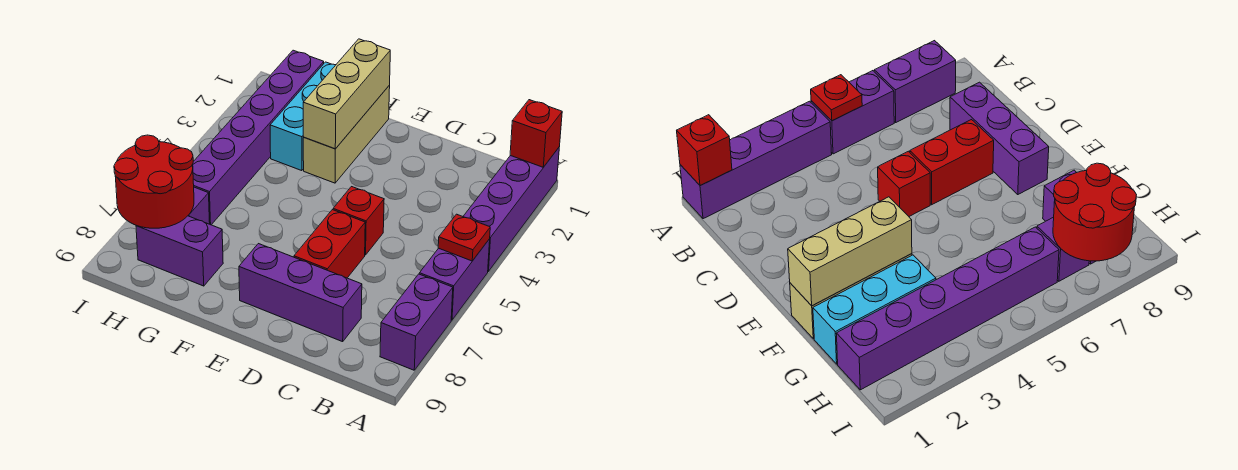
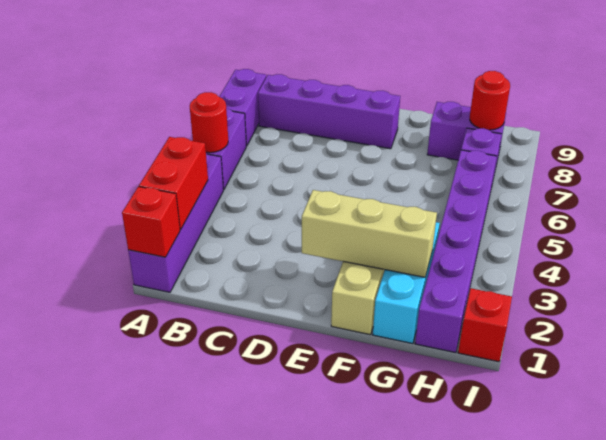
red 1x1 plate [438,214,490,261] -> red 1x1 round brick [190,92,228,153]
purple 1x3 brick [239,244,362,342] -> purple 1x4 brick [258,74,400,149]
red 1x1 brick [333,187,384,255] -> red 1x1 brick moved to [458,288,512,362]
red 1x2 brick [294,210,365,278] -> red 1x2 brick moved to [139,137,208,229]
tan 1x3 brick [303,39,390,149] -> tan 1x3 brick turned to [302,190,437,277]
red 2x2 round brick [114,135,194,228] -> red 1x1 round brick [470,71,510,130]

